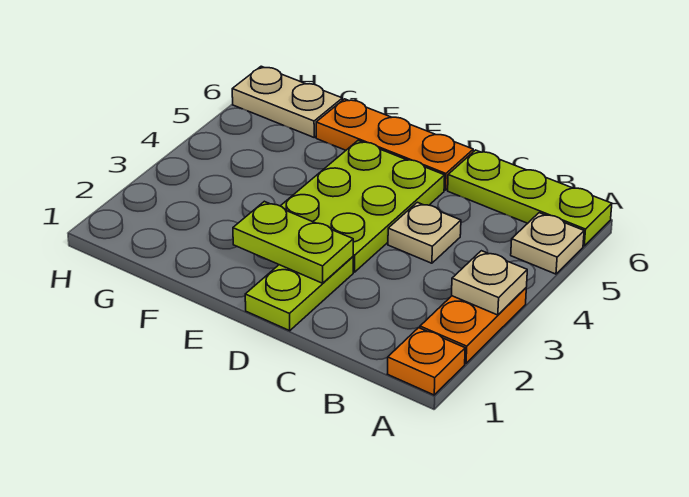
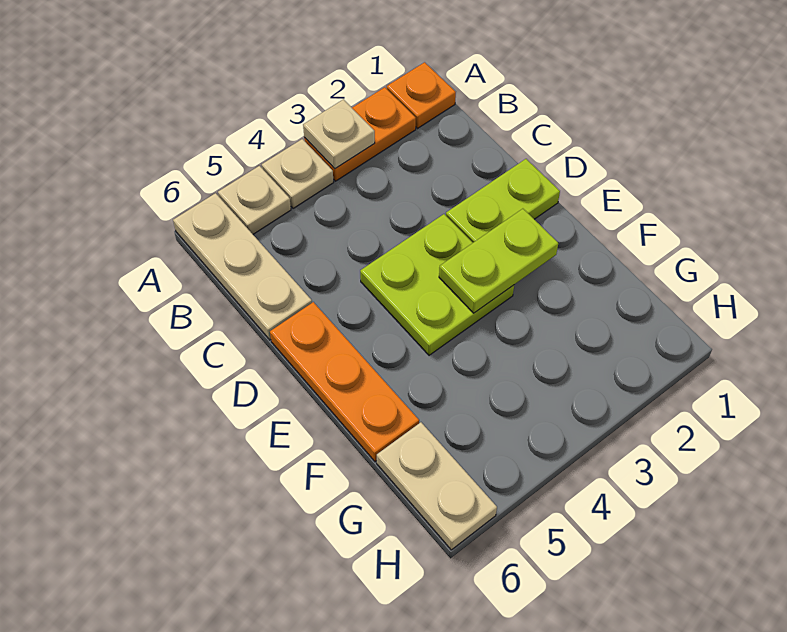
lime 1x3 plate [448,150,612,246] -> tan 1x3 plate [173,193,312,340]
tan 1x1 plate [388,202,461,263] -> tan 1x1 plate moved to [262,139,334,209]
lime 1x2 plate [233,201,353,283] -> lime 1x2 plate turned to [439,209,558,313]
lime 2x3 plate [281,141,445,272] -> lime 2x2 plate [360,214,514,355]

